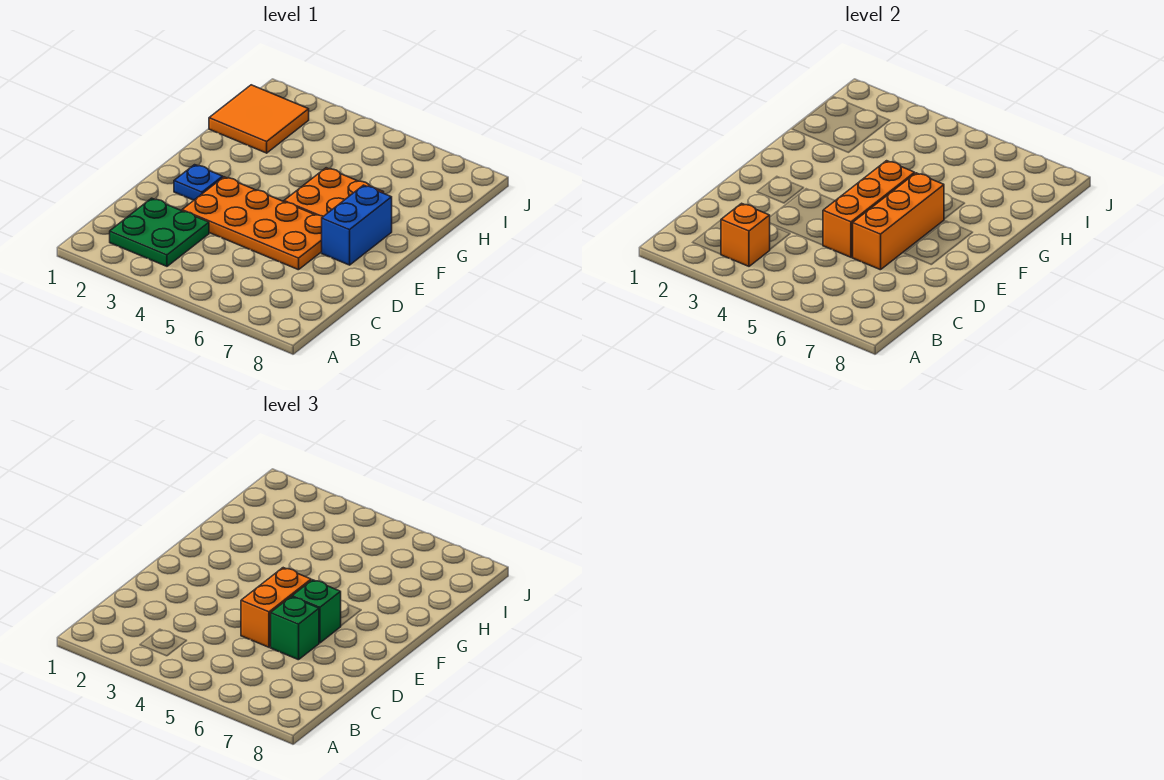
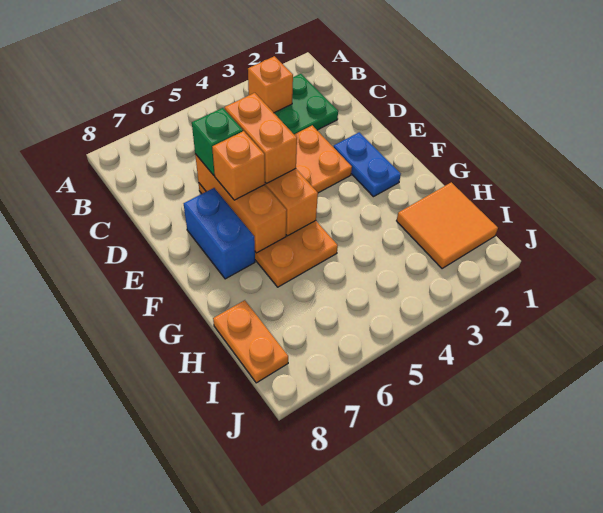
blue 1x1 plate [174,165,223,200] -> blue 1x2 plate [334,132,401,197]
green 1x1 brick [292,580,341,643] -> orange 1x1 brick [212,131,265,200]
none -> orange 1x2 plate [213,300,288,383]

